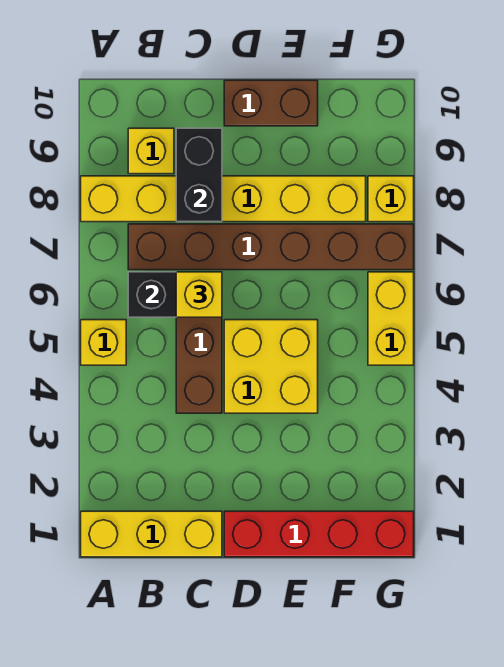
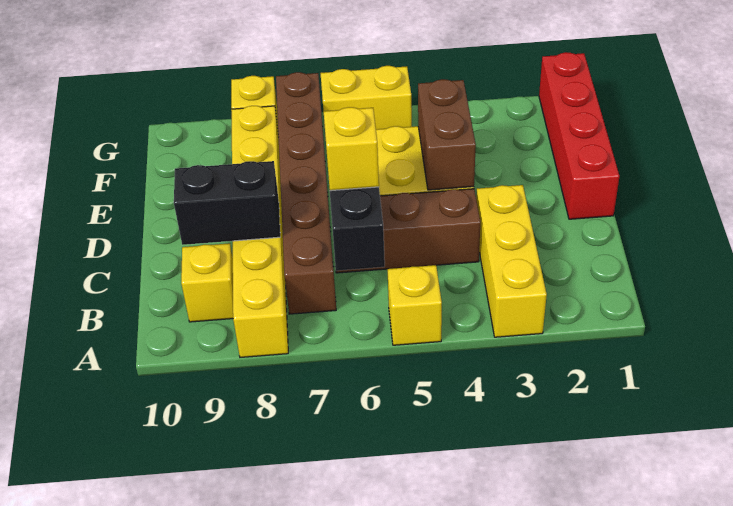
yellow 1x3 brick [81,511,222,557] -> yellow 1x3 brick moved to [476,185,547,337]
brown 1x2 brick [224,80,318,126] -> brown 1x2 brick moved to [418,79,476,190]

